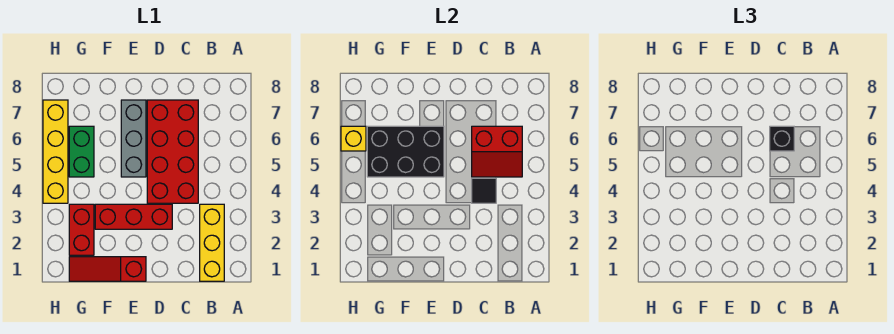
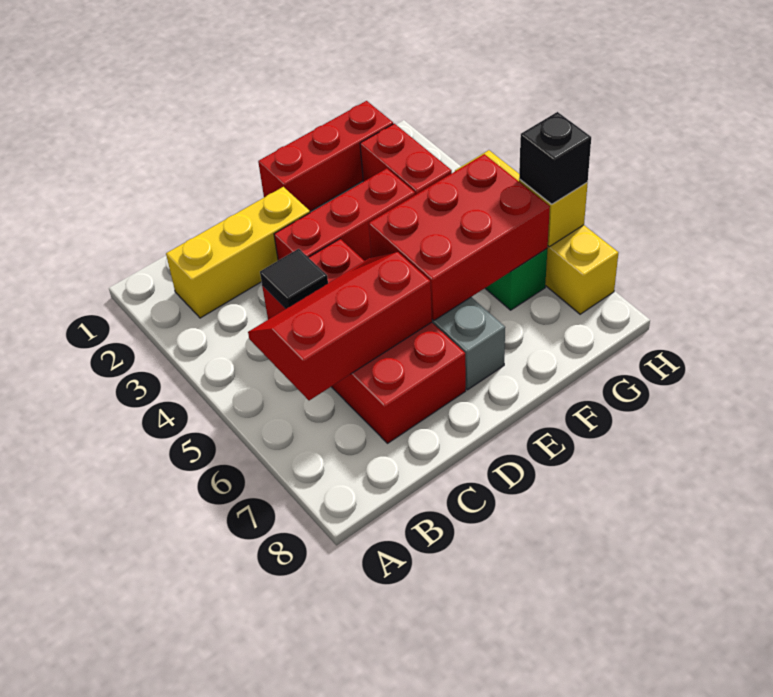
yellow 1x3 brick [200,204,224,281] -> yellow 1x3 brick turned to [166,187,310,318]
red 2x2 slope [472,126,522,177] -> red 2x3 slope [248,252,432,400]
black 1x1 brick [770,126,794,151] -> black 1x1 brick moved to [519,112,591,204]
red 1x3 slope [69,257,146,281] -> red 1x3 brick [258,101,393,211]
black 2x3 brick [367,126,444,177] -> red 2x3 brick [369,154,550,321]

